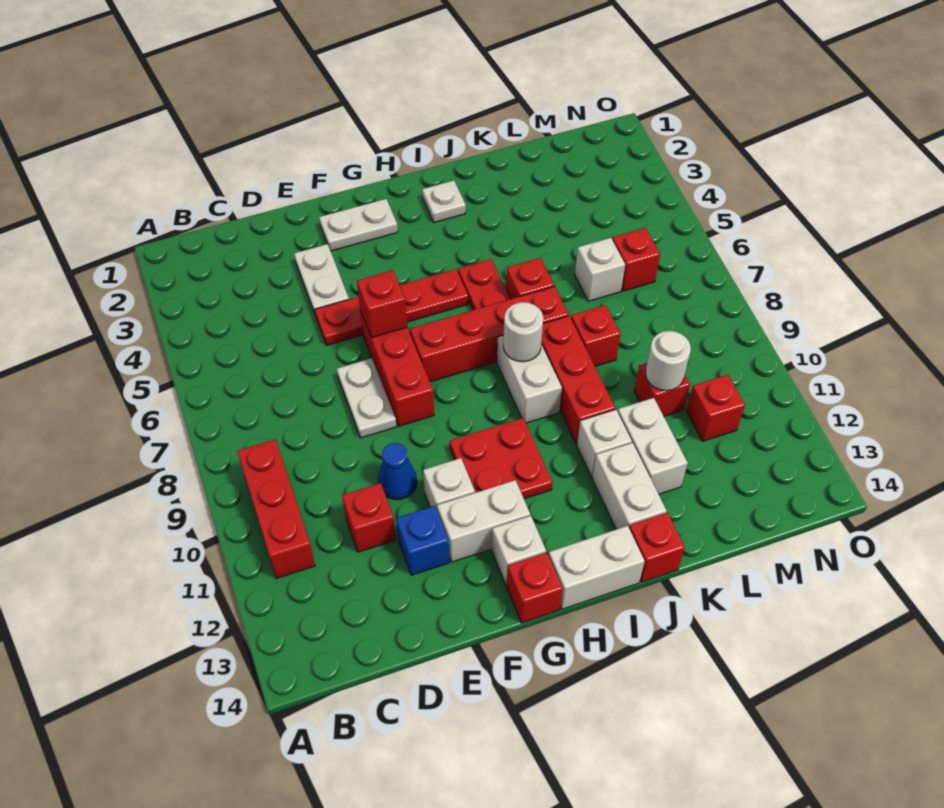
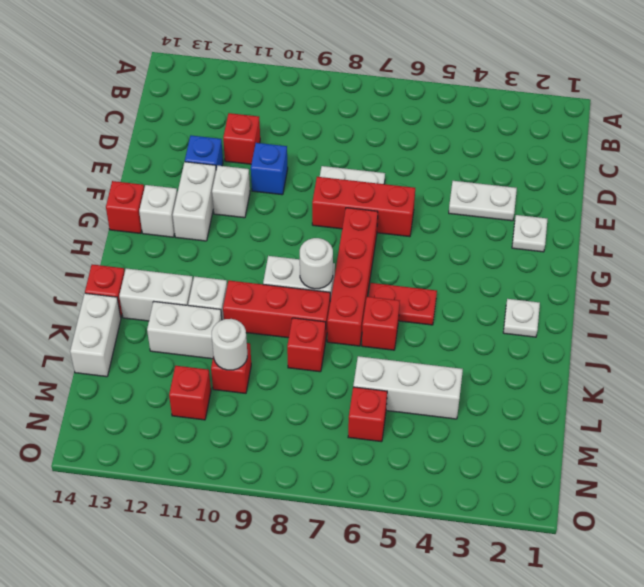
red 1x3 brick [237,439,315,579] -> none
red 1x4 plate [315,269,468,345] -> none
blue 1x1 cone [378,443,417,500] -> blue 1x1 brick [251,143,288,195]
white 1x2 plate [319,199,398,251] -> white 1x1 plate [512,215,547,252]
red 1x1 brick [357,270,407,338] -> none
red 2x2 plate [450,418,553,499] -> none
white 1x2 brick [549,526,645,609] -> white 1x2 brick moved to [70,293,121,377]
white 1x1 brick [575,238,625,301] -> white 1x3 brick [353,356,463,419]

